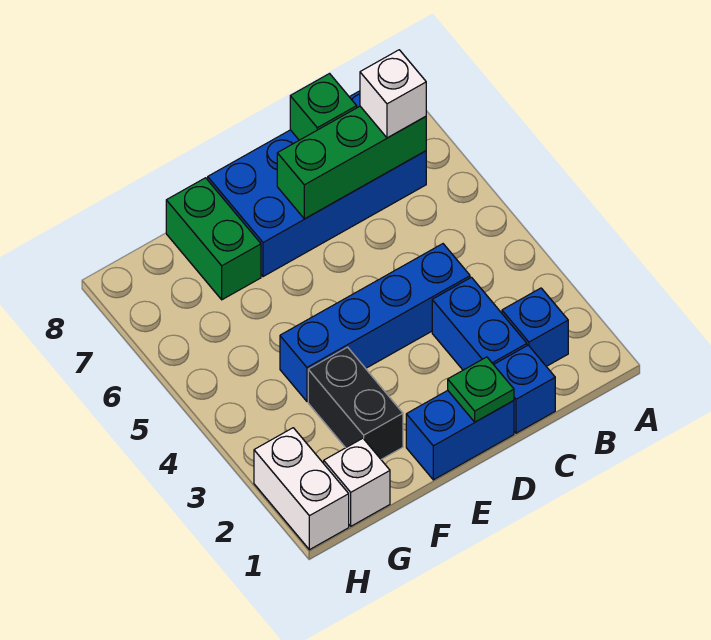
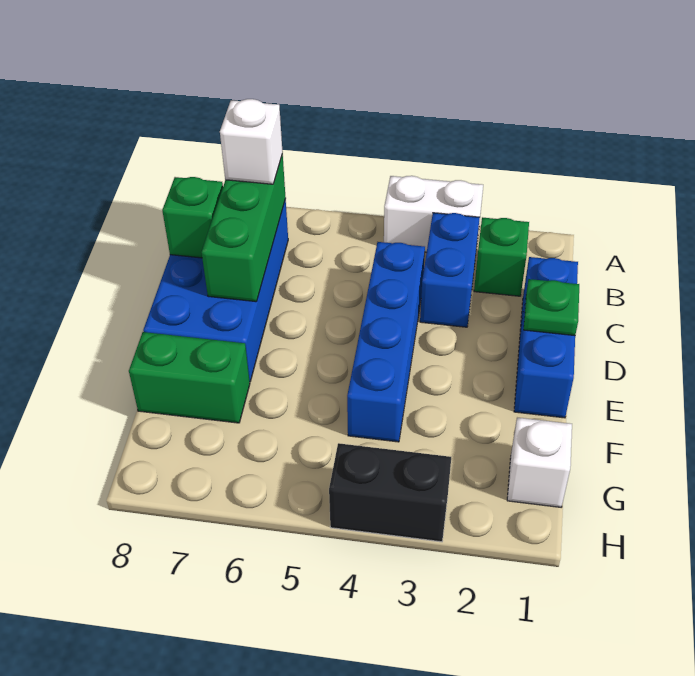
blue 1x1 brick [502,288,568,366] -> green 1x1 brick [474,217,529,296]
blue 1x2 brick [432,277,527,370] -> blue 1x2 brick turned to [420,213,480,327]
black 1x2 brick [308,347,403,459] -> black 1x2 brick moved to [329,443,451,542]
white 1x2 brick [254,428,349,550] -> white 1x2 brick moved to [384,176,483,252]

